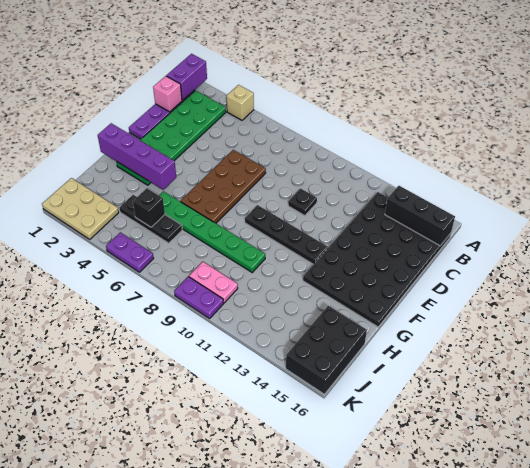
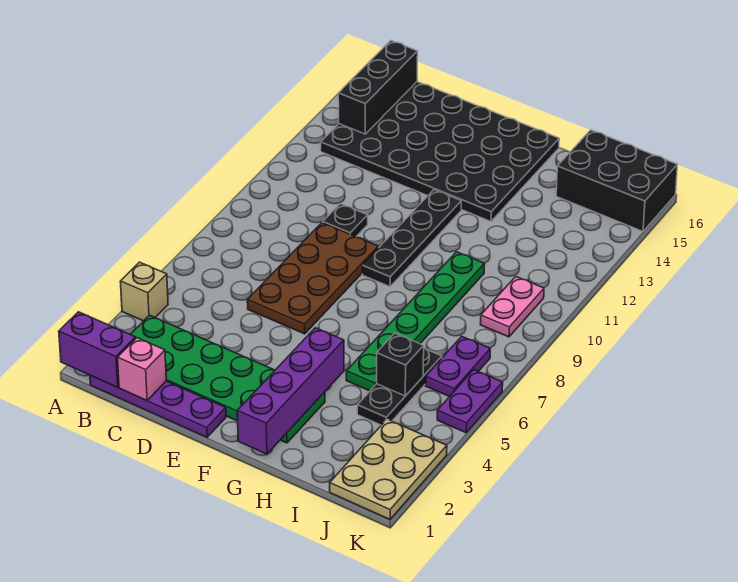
brown 2x4 plate [181,150,266,223] -> brown 2x4 plate turned to [247,223,378,334]
purple 1x2 plate [174,277,224,318] -> purple 1x2 plate moved to [425,336,490,397]

